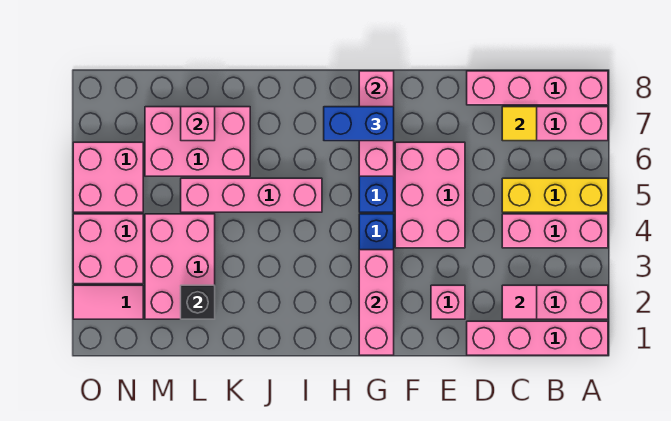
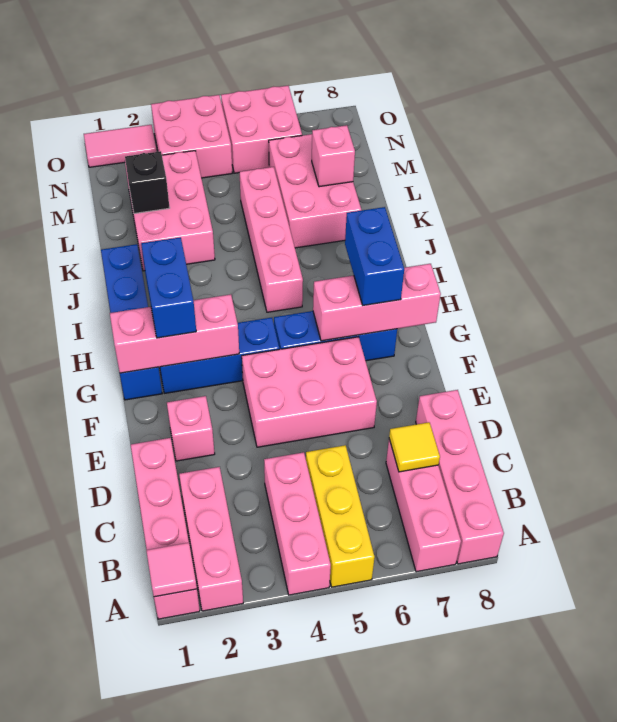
pink 1x1 tile [502,285,537,319] -> pink 1x1 tile moved to [146,543,197,597]
none -> blue 1x4 brick [101,244,162,400]
none -> blue 1x2 brick [141,237,196,338]
pink 2x3 brick [145,214,215,319] -> pink 2x3 brick turned to [125,151,215,271]
pink 1x2 tile [73,285,143,319] -> pink 1x2 tile turned to [84,125,157,167]

